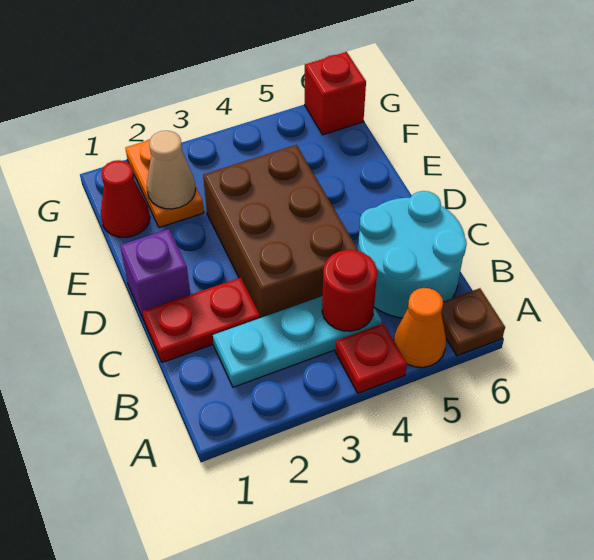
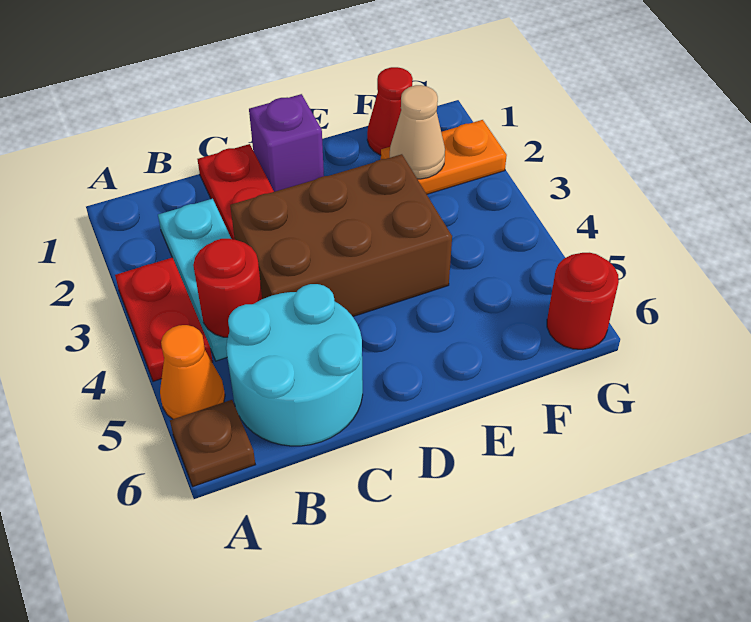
red 1x1 plate [336,324,407,393] -> red 1x2 plate [115,258,213,381]
red 1x1 brick [305,52,366,135] -> red 1x1 round brick [547,253,619,349]

